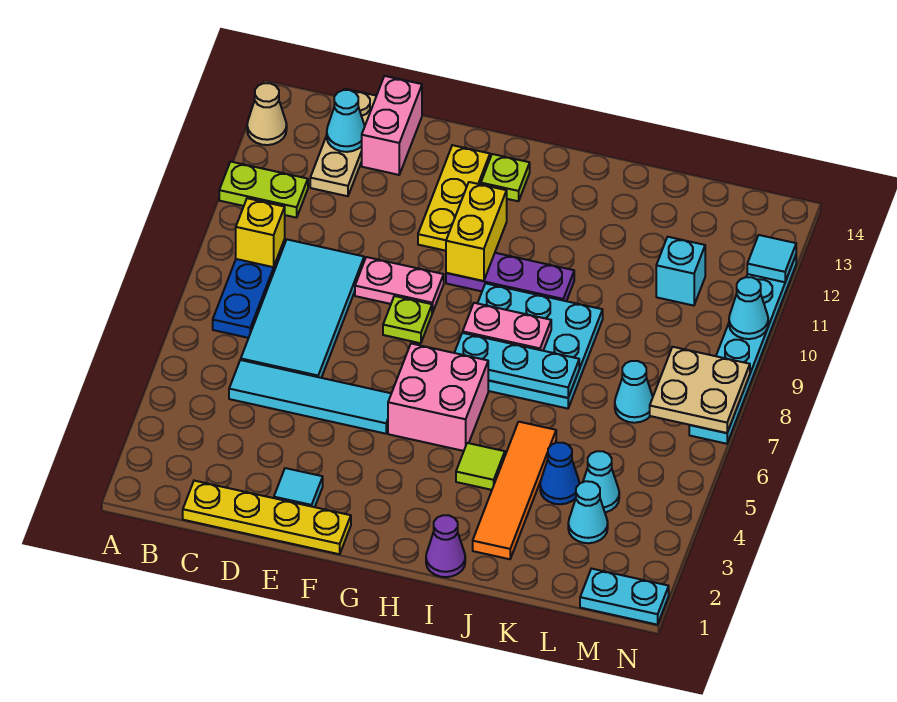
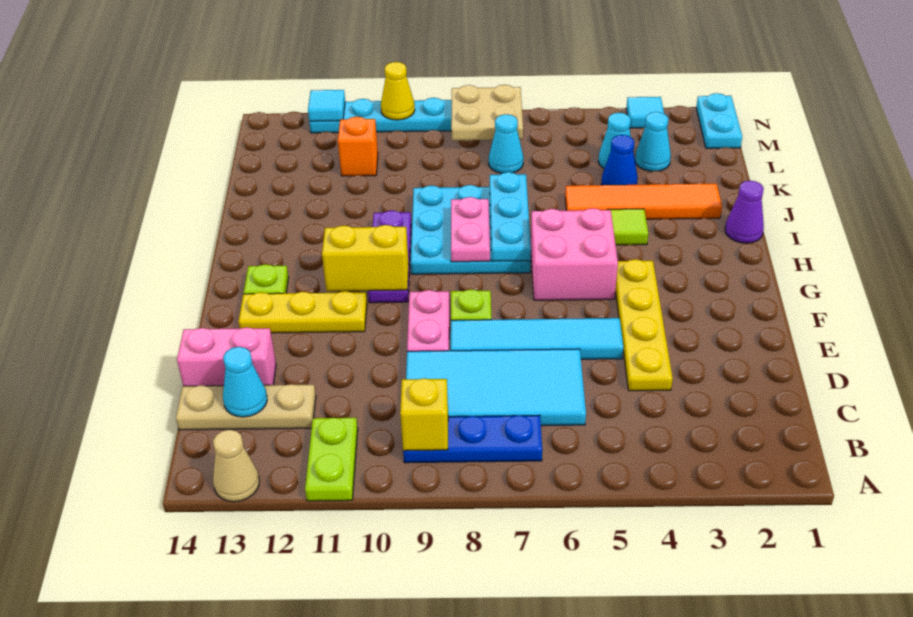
yellow 1x4 plate [183,481,351,554] -> yellow 1x4 plate moved to [615,259,673,391]
cyan 1x4 tile [229,360,391,434] -> cyan 1x4 tile turned to [451,318,623,359]
cyan 1x1 tile [274,468,323,507] -> cyan 1x1 tile moved to [626,97,664,128]
cyan 1x1 brick [656,237,705,306] -> orange 1x1 brick [338,117,378,176]
cyan 1x1 cone [729,277,768,339] -> yellow 1x1 cone [381,62,415,120]

